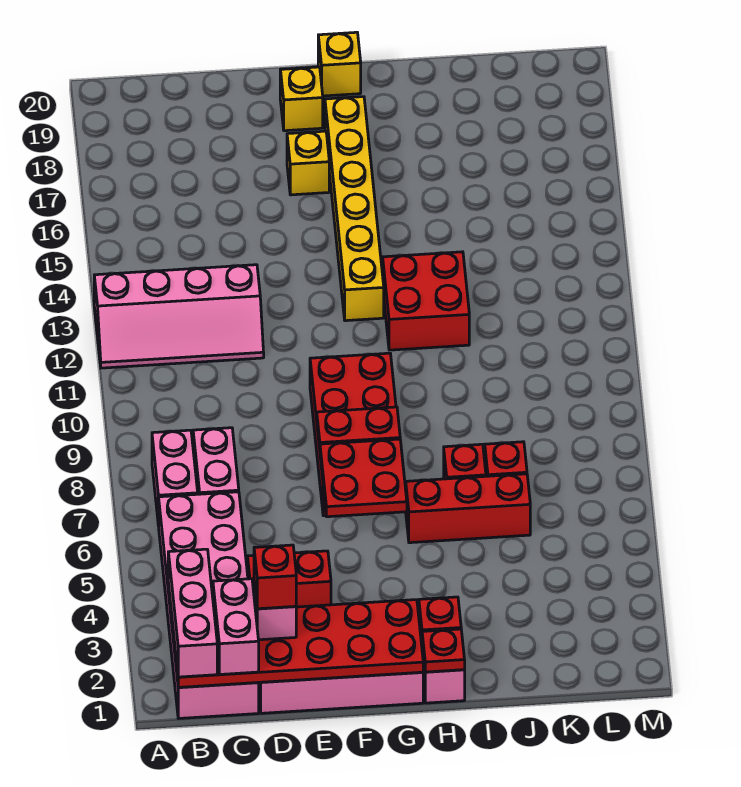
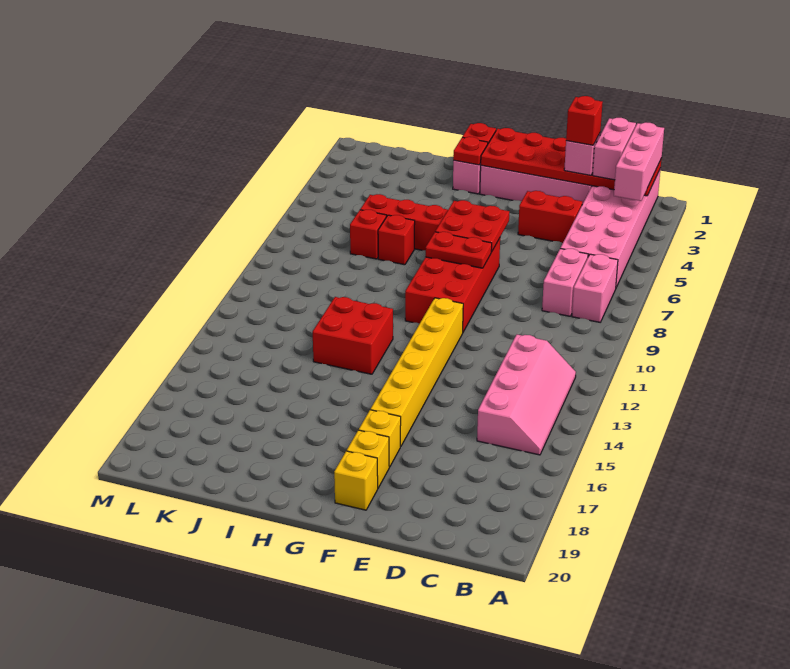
pink 2x4 slope [94,265,264,368] -> pink 2x4 slope turned to [477,334,576,455]
yellow 1x6 brick [325,97,384,321] -> yellow 1x6 brick moved to [371,298,463,447]
yellow 1x1 brick [318,32,361,96] -> yellow 1x1 brick moved to [347,430,389,488]

